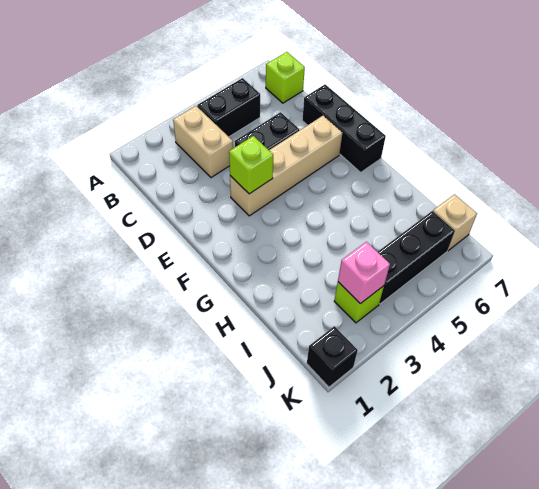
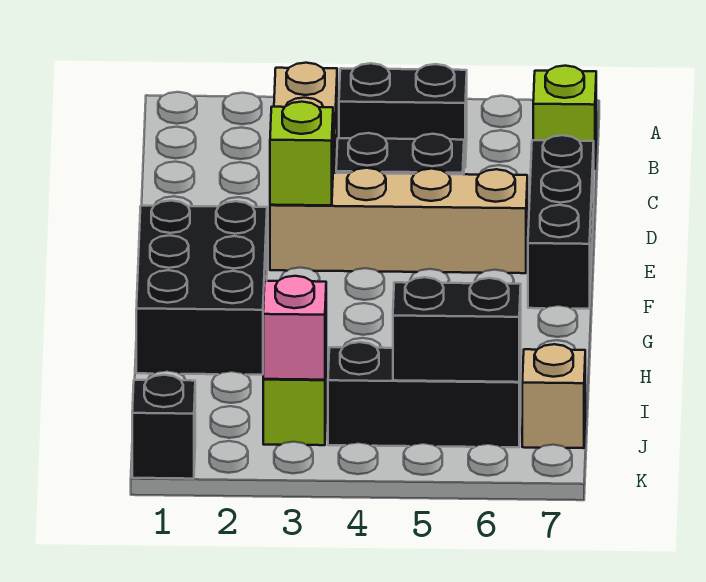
none -> black 2x3 brick [136,201,267,375]
none -> black 1x2 brick [393,277,521,382]

